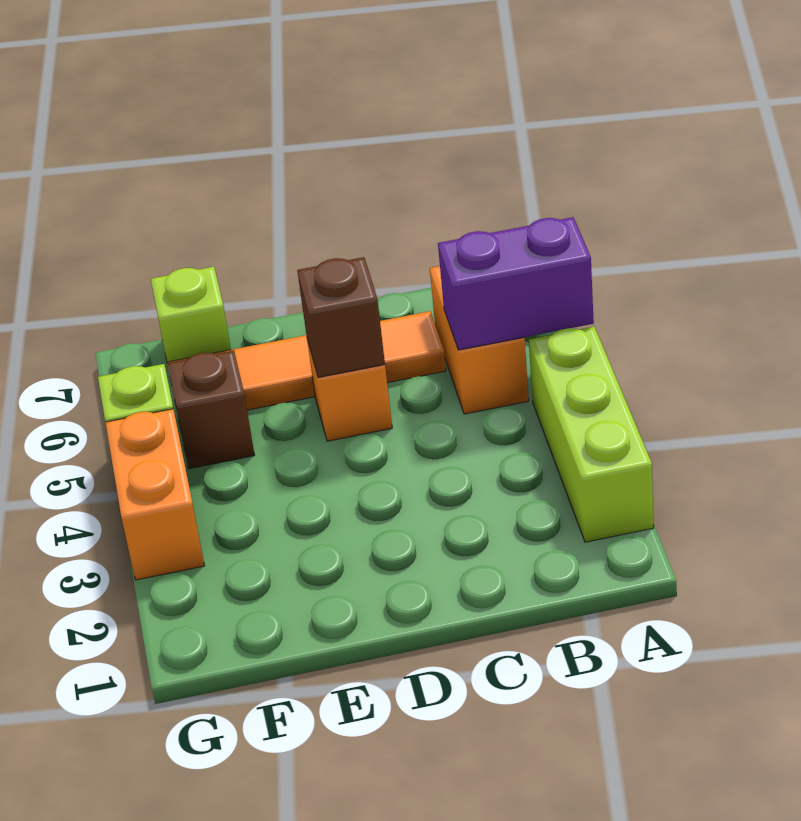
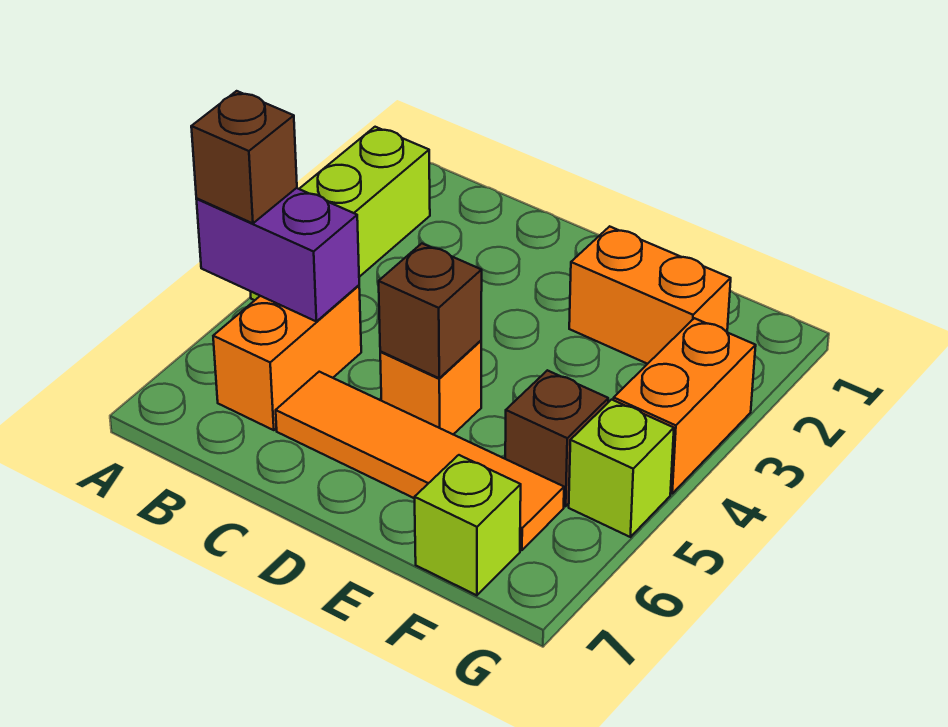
none -> brown 1x1 brick [191,91,297,223]
none -> orange 1x2 brick [569,226,731,364]

